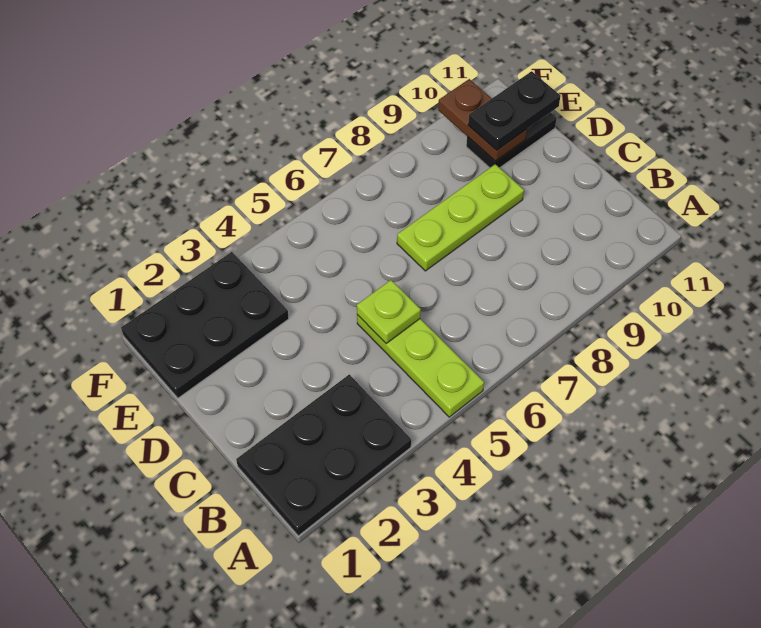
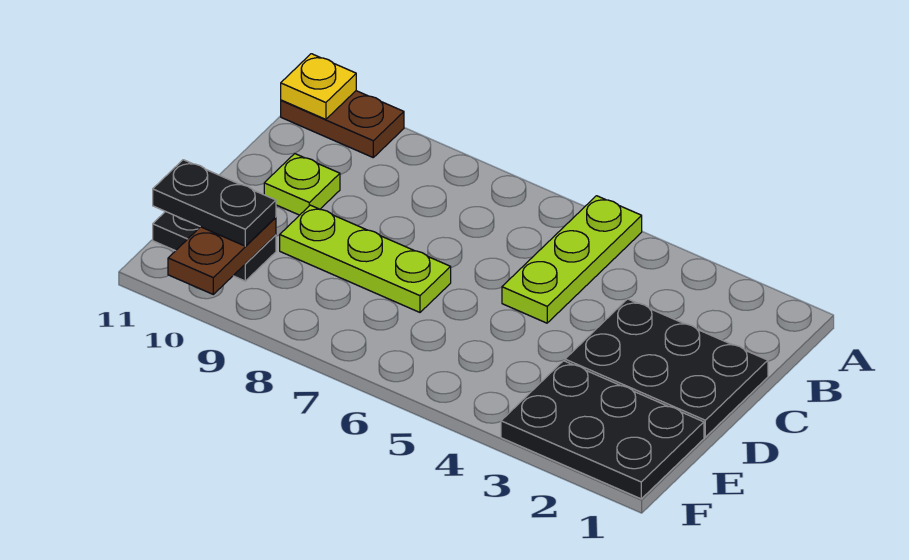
black 2x3 plate [236,374,411,536] -> black 2x3 plate moved to [565,299,768,437]
none -> brown 1x2 plate [281,91,404,157]
none -> yellow 1x1 plate [281,54,356,119]
lime 1x1 plate [357,280,421,343] -> lime 1x1 plate moved to [264,154,340,215]

